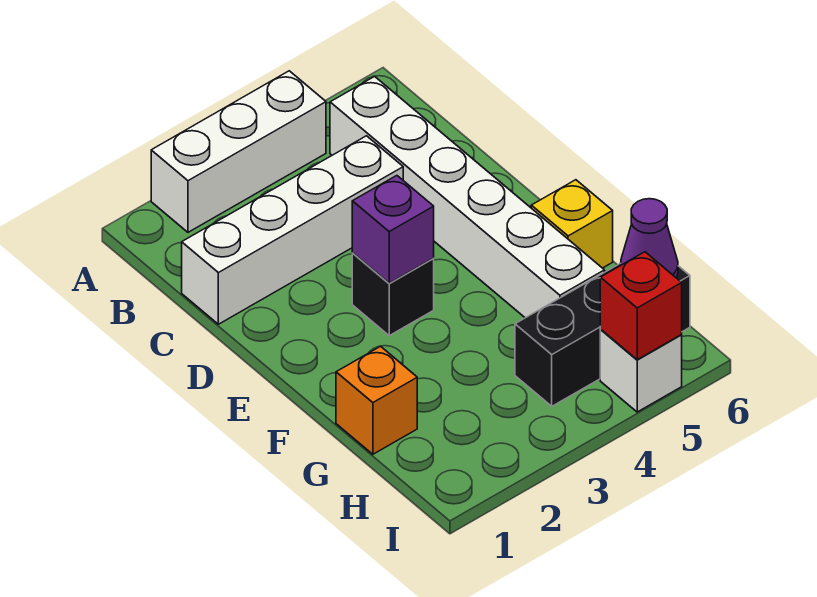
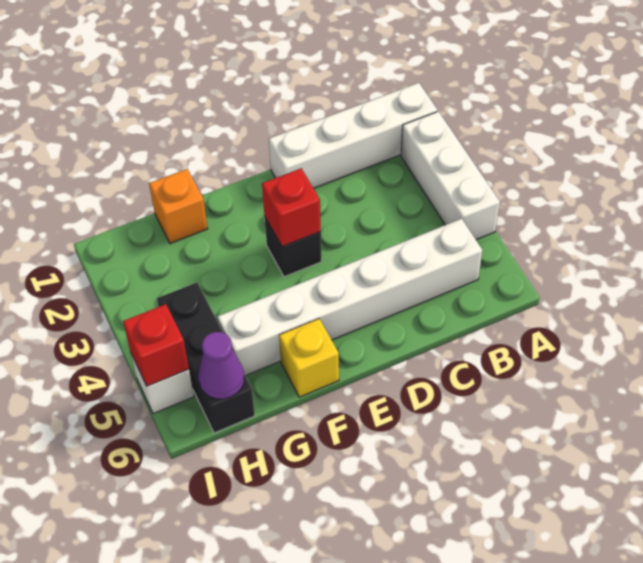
white 1x4 brick [182,136,403,324] -> white 1x4 brick turned to [269,83,438,188]
purple 1x1 brick [352,176,434,283] -> red 1x1 brick [262,168,321,247]

